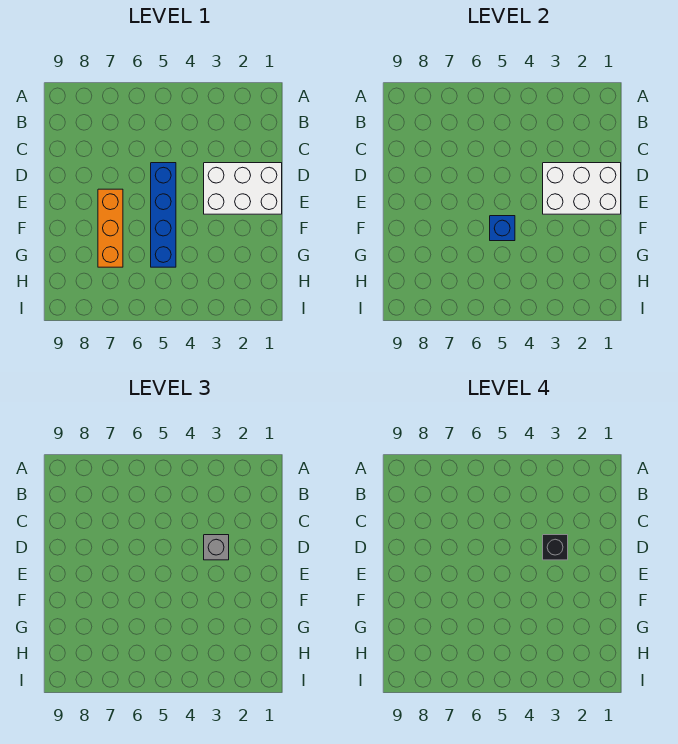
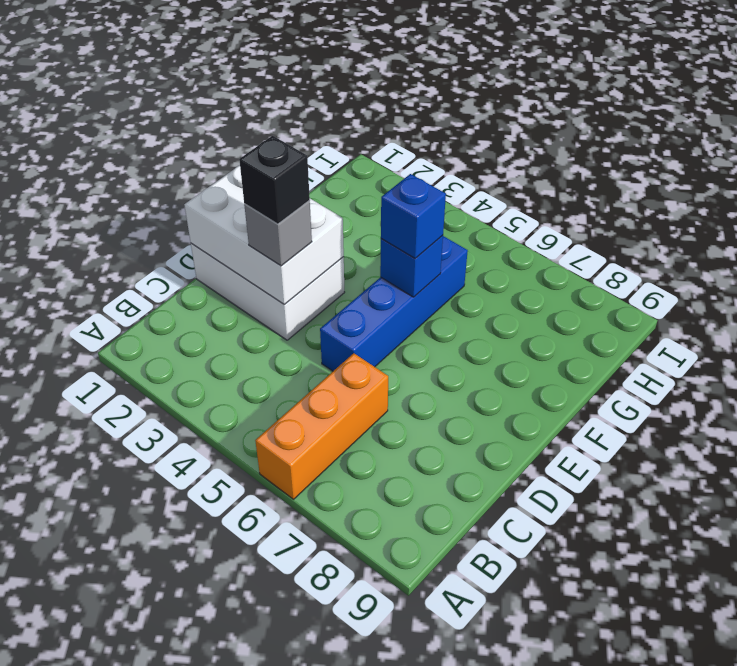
orange 1x3 brick [98,189,123,267] -> orange 1x3 brick moved to [255,353,388,499]
none -> blue 1x1 brick [381,174,446,258]

